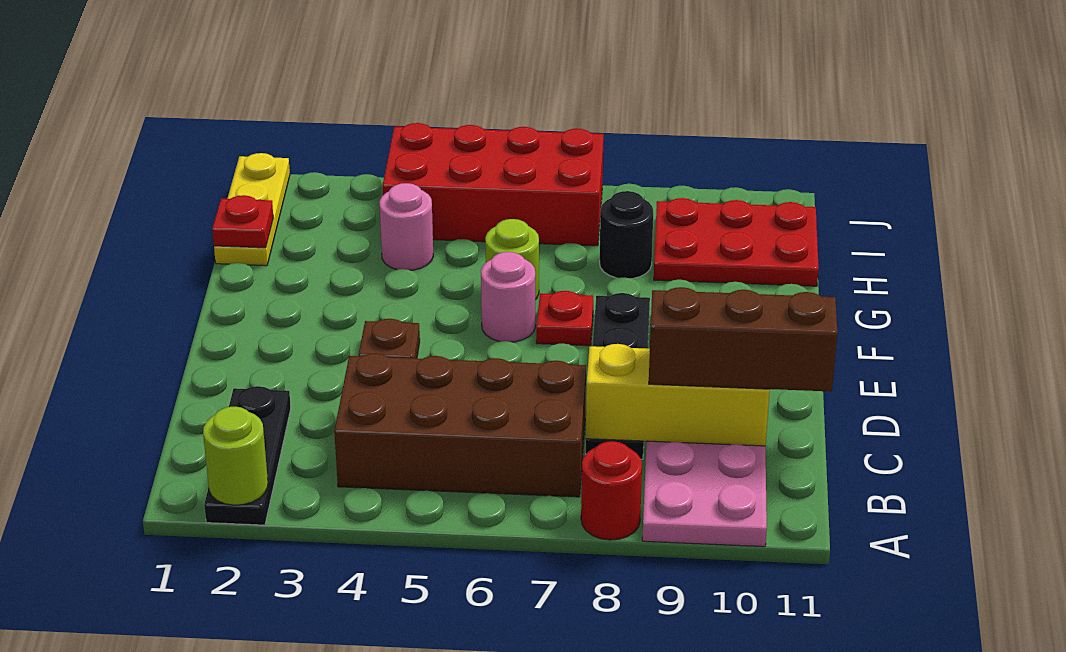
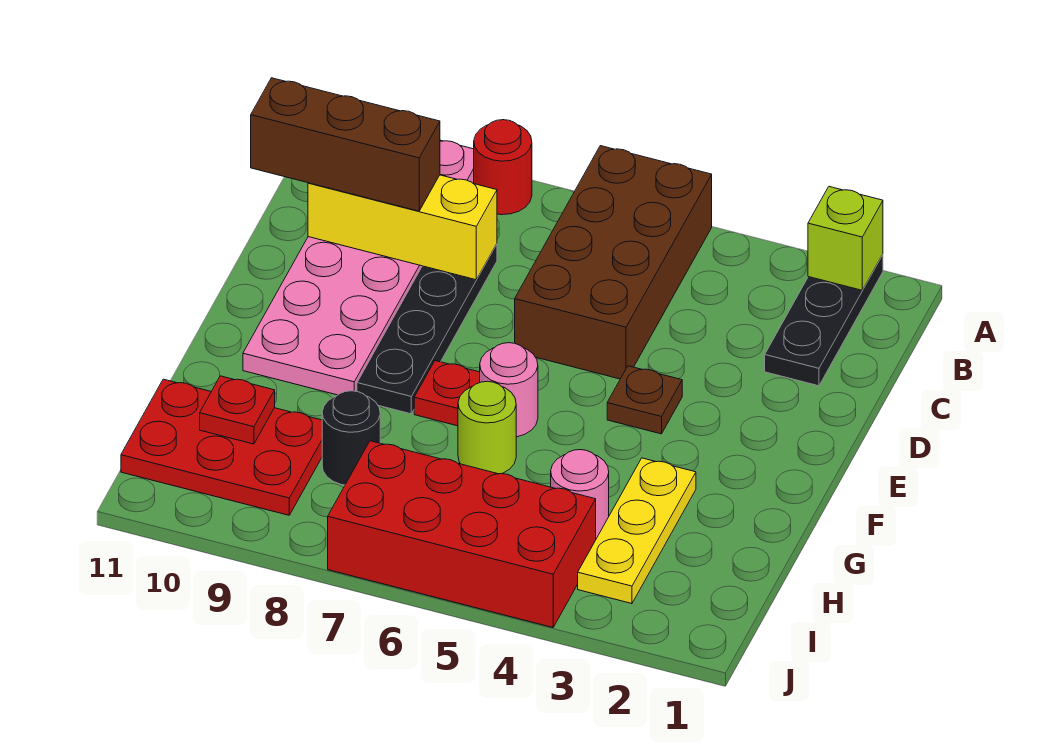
lime 1x1 round brick [203,407,268,505] -> lime 1x1 brick [808,187,883,290]
brown 2x4 brick [334,353,586,497] -> brown 2x4 brick turned to [515,146,712,379]
yellow 1x3 plate [214,153,290,266] -> yellow 1x3 plate moved to [578,458,696,604]
red 1x1 plate [212,195,273,248] -> red 1x1 plate moved to [200,376,275,444]

